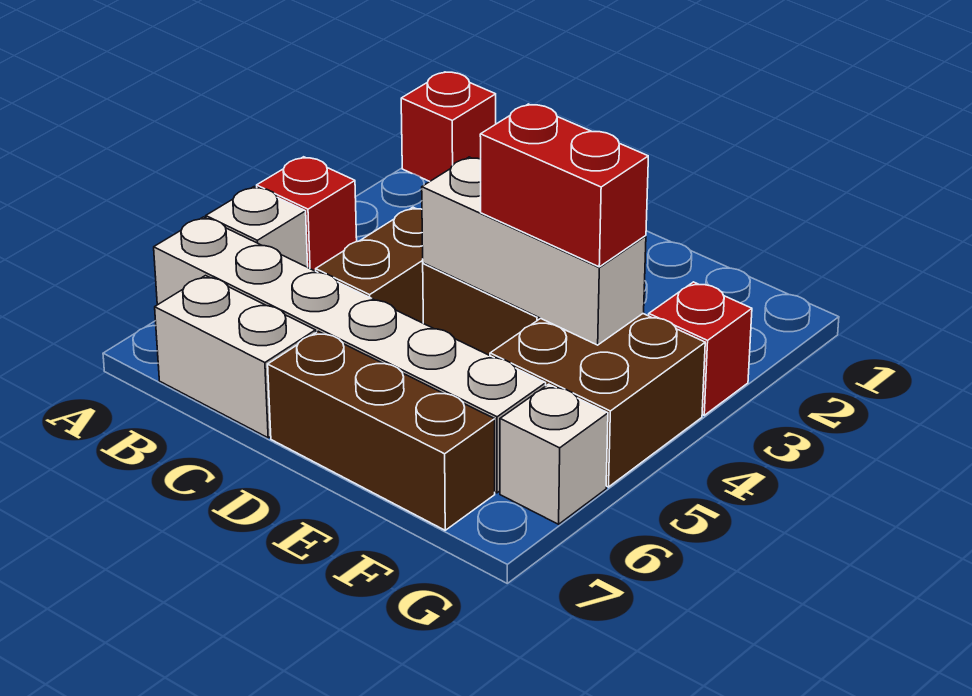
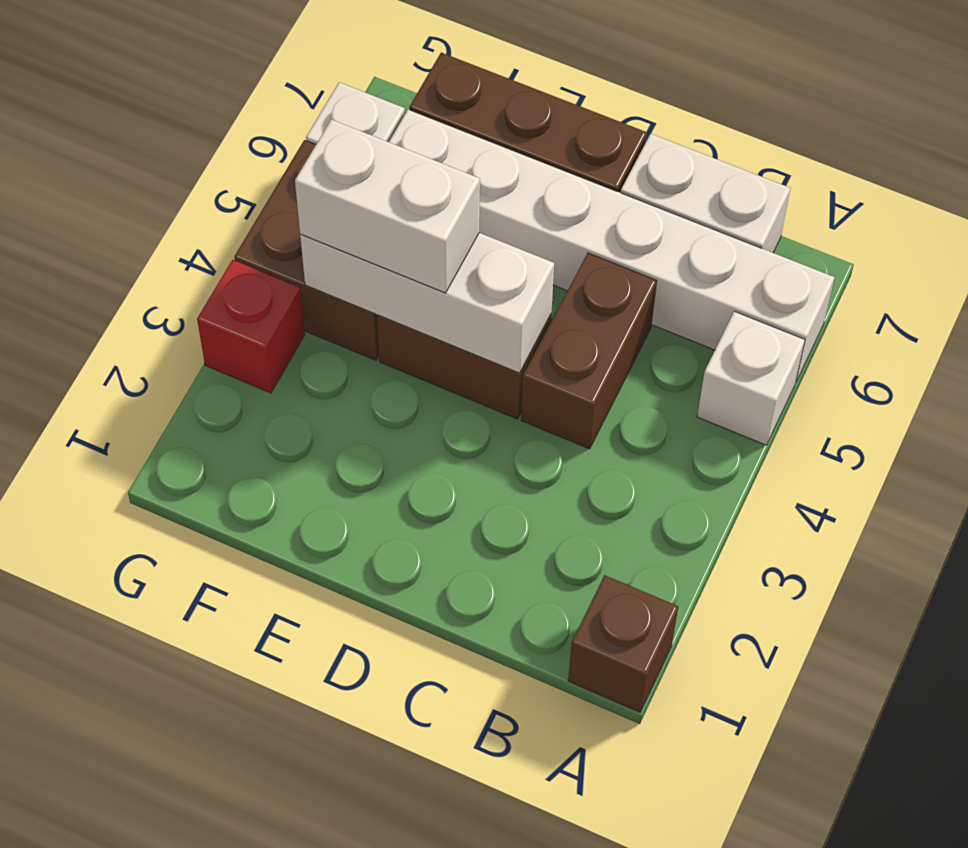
red 1x1 brick [401,72,496,182] -> brown 1x1 brick [568,575,678,712]
red 1x1 brick [257,157,357,271] -> none
red 1x2 brick [480,104,648,267] -> white 1x2 brick [295,119,480,293]

